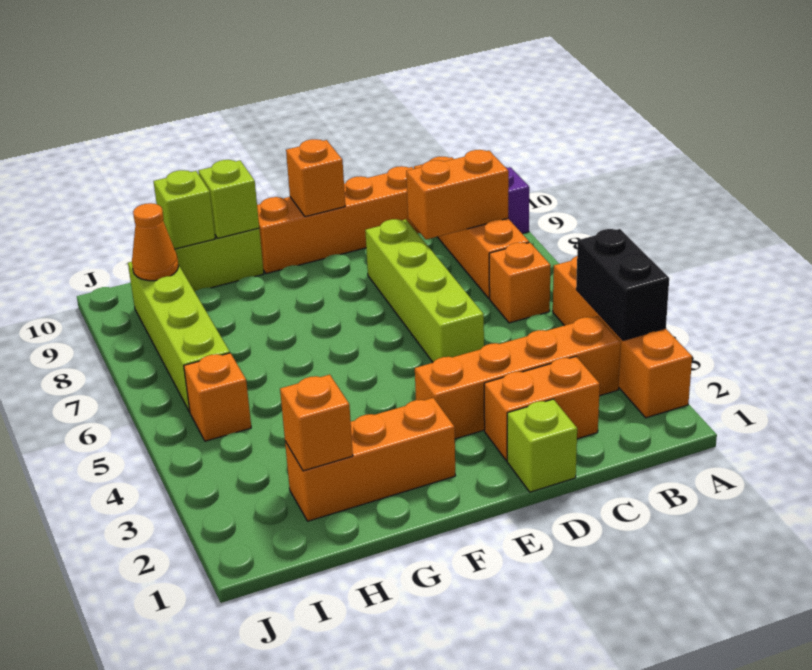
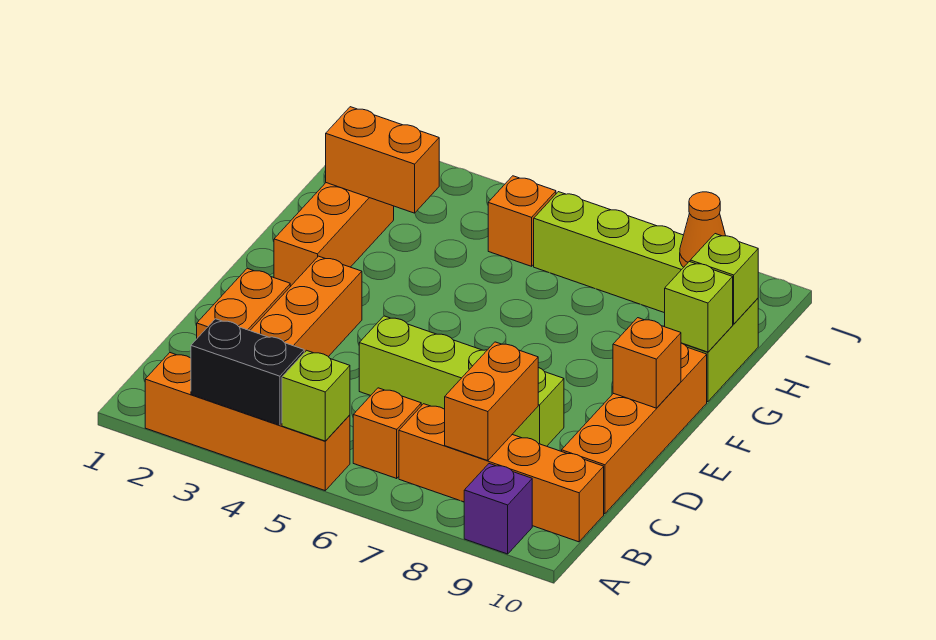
lime 1x1 brick [507,399,577,492] -> lime 1x1 brick moved to [282,350,350,441]
orange 1x1 brick [280,375,353,471] -> orange 1x2 brick [326,107,439,213]

